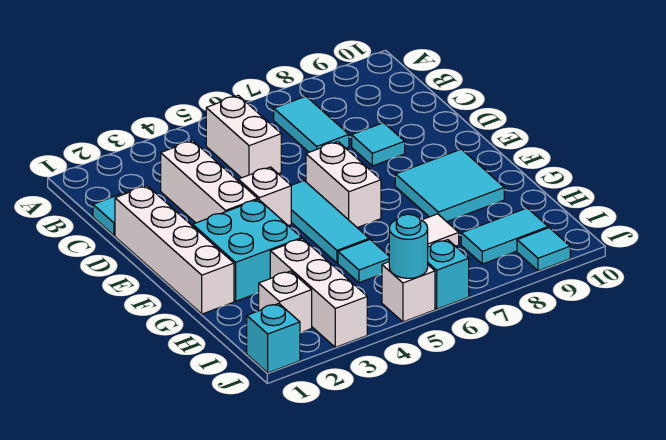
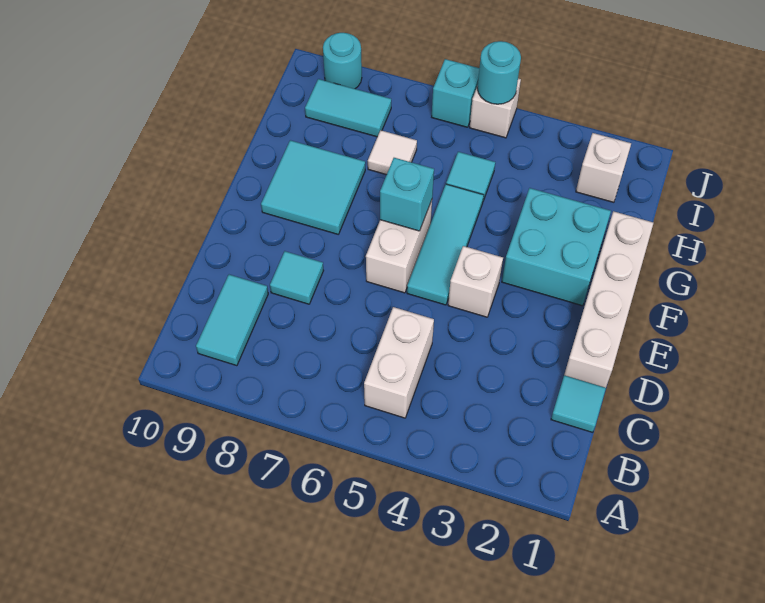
cyan 1x2 tile [274,96,349,152] -> cyan 1x2 tile moved to [196,275,268,366]
white 1x3 brick [161,141,258,223] -> none
white 1x3 brick [270,239,367,347] -> none
cyan 1x1 brick [247,303,300,373] -> cyan 1x1 brick moved to [380,158,434,231]
cyan 1x1 tile [517,228,570,271] -> cyan 1x1 round brick [323,33,362,89]

